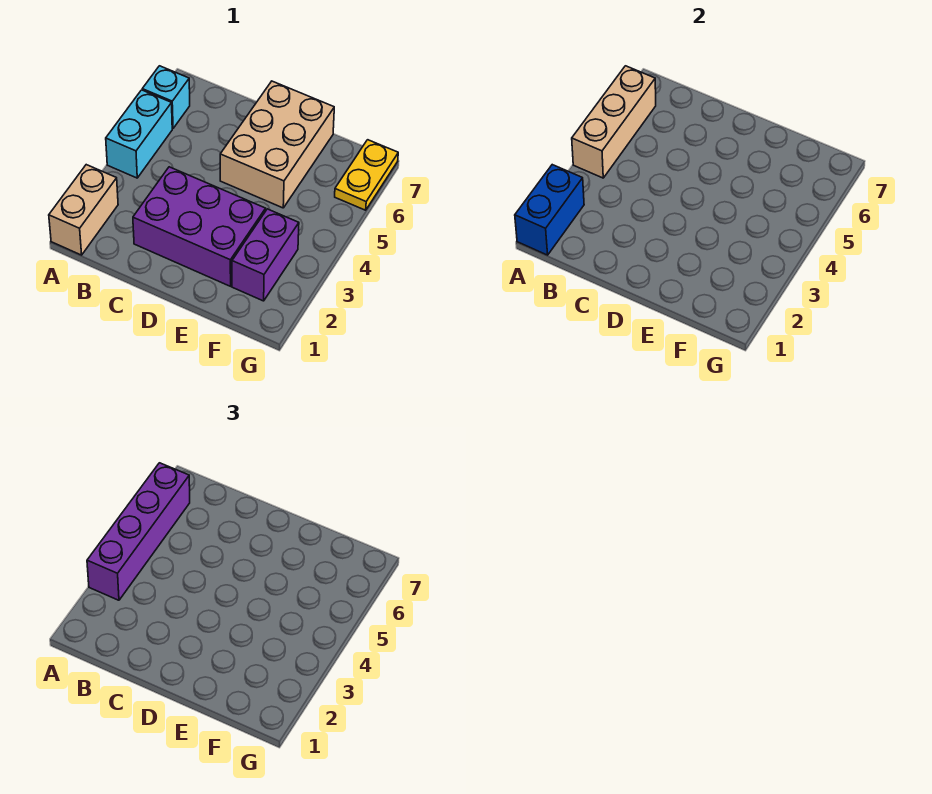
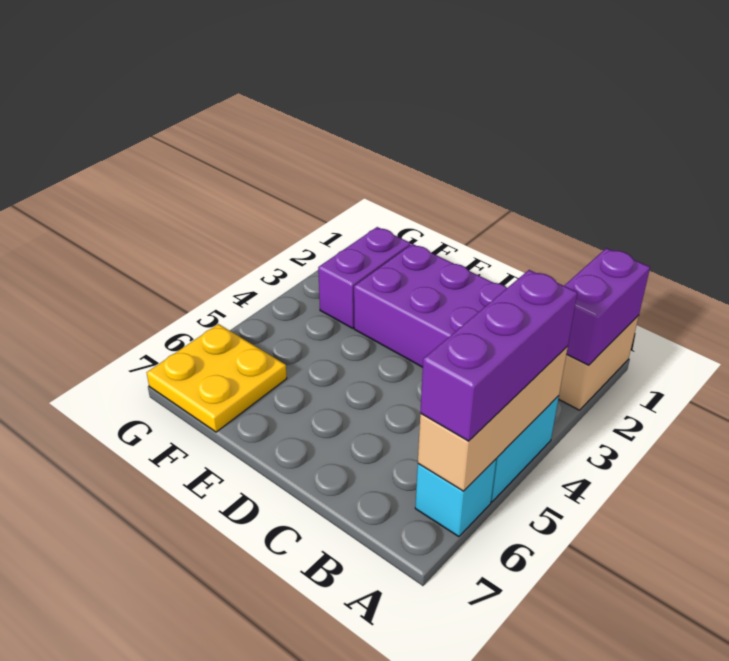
blue 1x2 brick [515,165,584,255] -> purple 1x2 brick [564,248,650,365]
purple 1x4 brick [87,463,190,600] -> purple 1x3 brick [420,270,577,441]
tan 2x3 brick [220,81,334,208] -> none
yellow 1x2 plate [335,140,398,210] -> yellow 2x2 plate [147,324,287,432]

